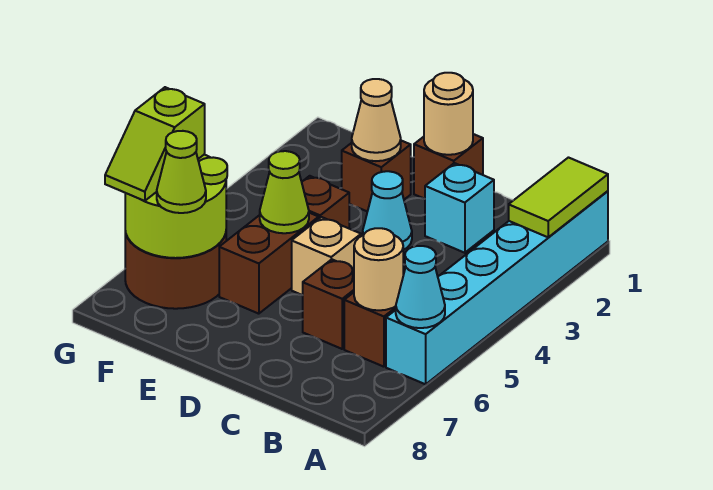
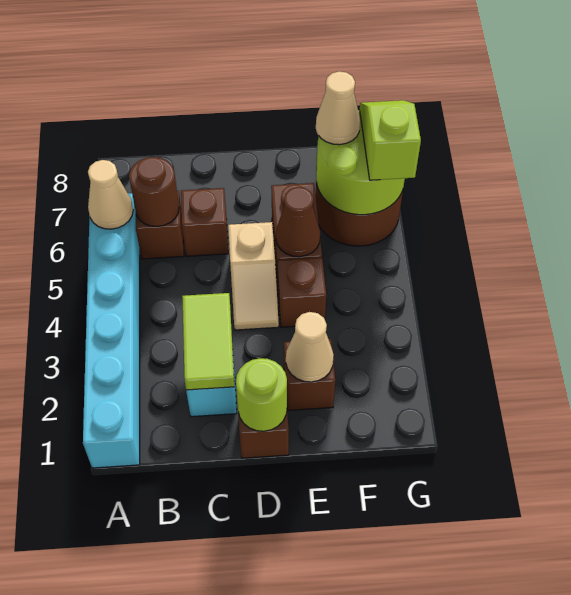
lime 1x2 tile [509,158,608,237] -> lime 1x2 tile moved to [182,293,234,390]
cyan 1x1 cone [396,246,445,328] -> tan 1x1 cone [88,160,133,229]
tan 1x1 round brick [354,228,403,310] -> brown 1x1 round brick [129,157,179,227]
tan 1x1 round brick [424,73,473,155] -> lime 1x1 round brick [236,358,287,431]
cyan 1x1 cone [363,171,412,250] -> none
lime 1x1 cone [260,151,309,233] -> brown 1x1 cone [276,187,320,257]
lime 1x1 cone [157,131,206,213] -> tan 1x1 cone [316,71,360,145]

